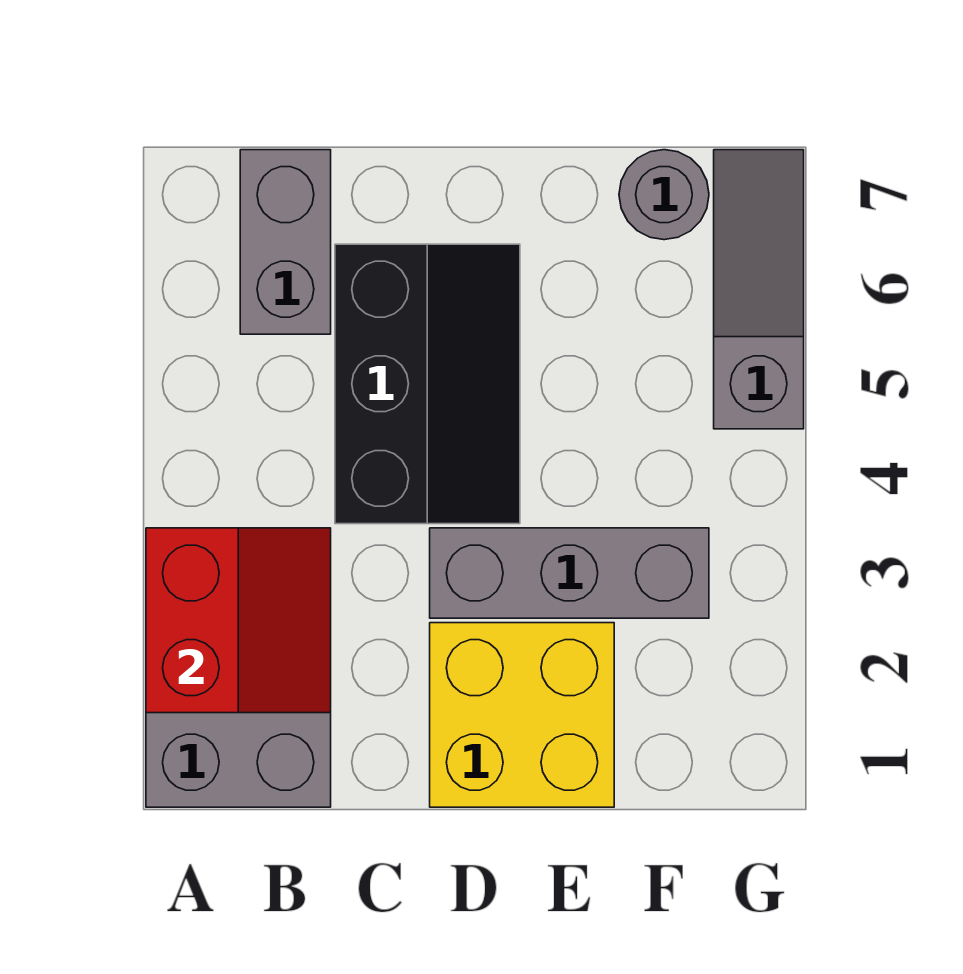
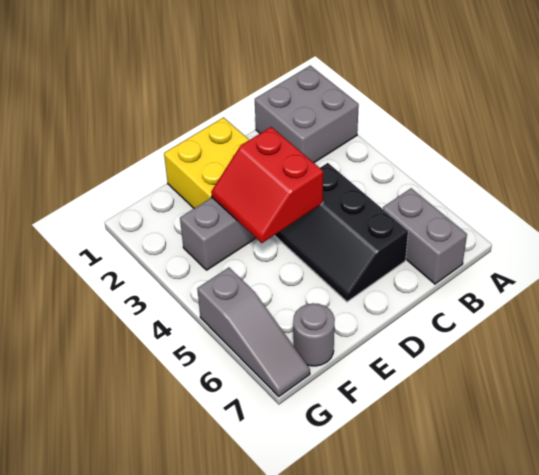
red 2x2 slope [146,528,331,713] -> red 2x2 slope moved to [211,127,323,243]

